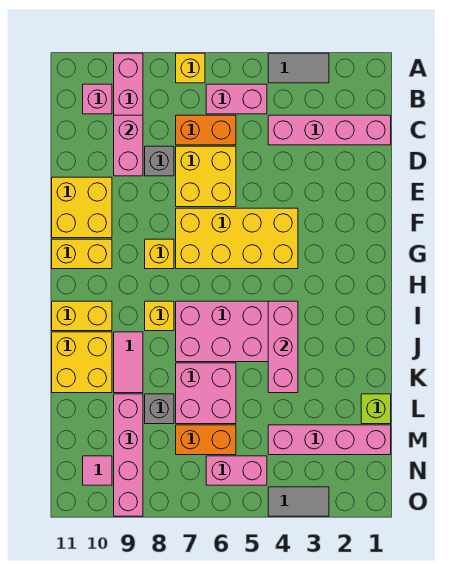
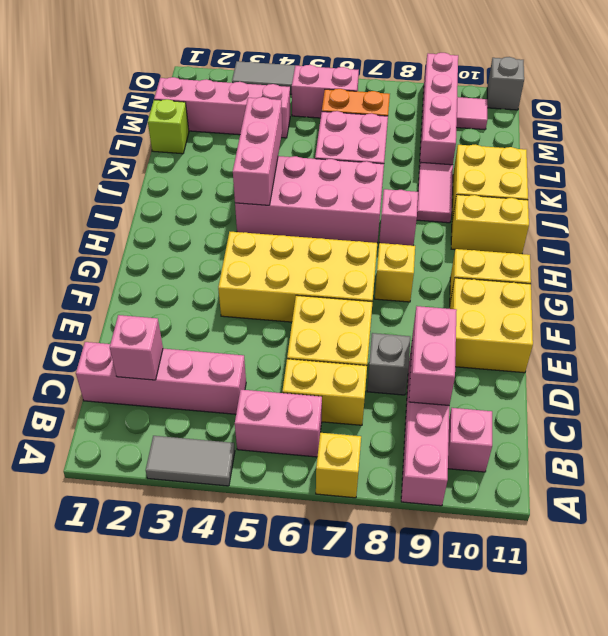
none -> pink 1x1 brick [110,315,163,380]
orange 1x2 brick [176,115,236,145] -> yellow 1x2 brick [282,359,367,425]
yellow 1x1 brick [145,301,174,331] -> pink 1x1 brick [379,189,418,246]
grey 1x1 brick [145,394,174,424] -> grey 1x1 brick moved to [487,57,524,110]

